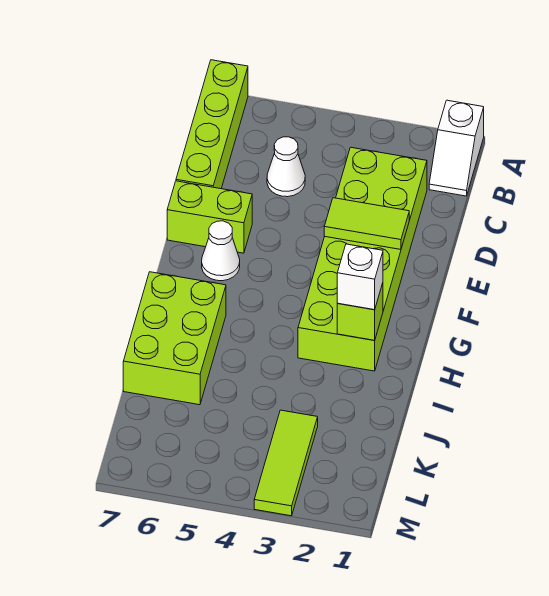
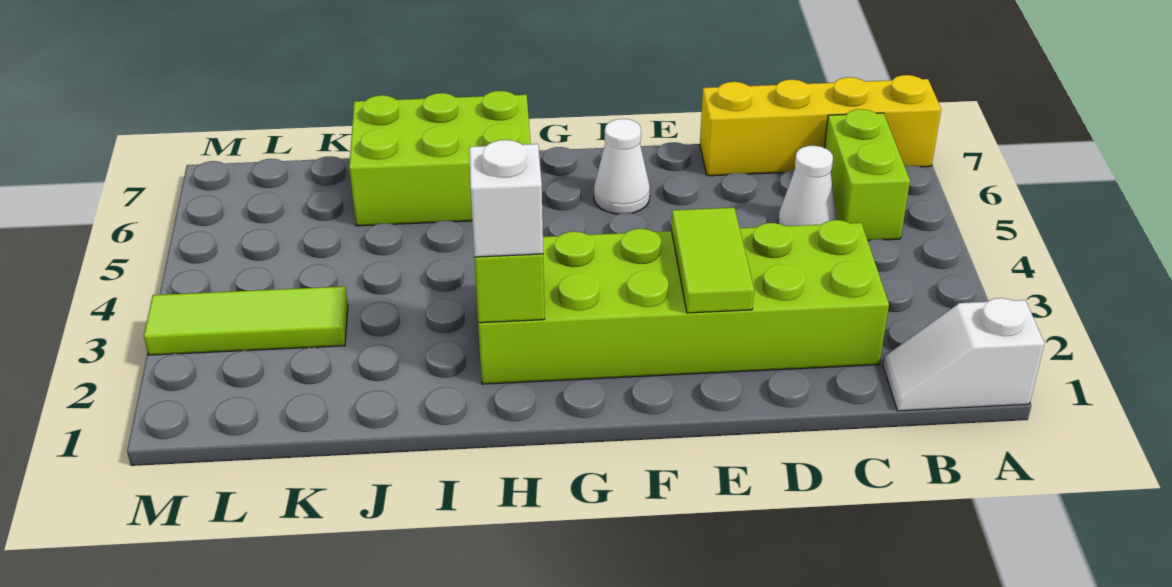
lime 1x4 brick [176,60,248,189] -> yellow 1x4 brick [700,75,941,176]
lime 1x2 brick [167,181,252,253] -> lime 1x2 brick moved to [824,109,910,241]

